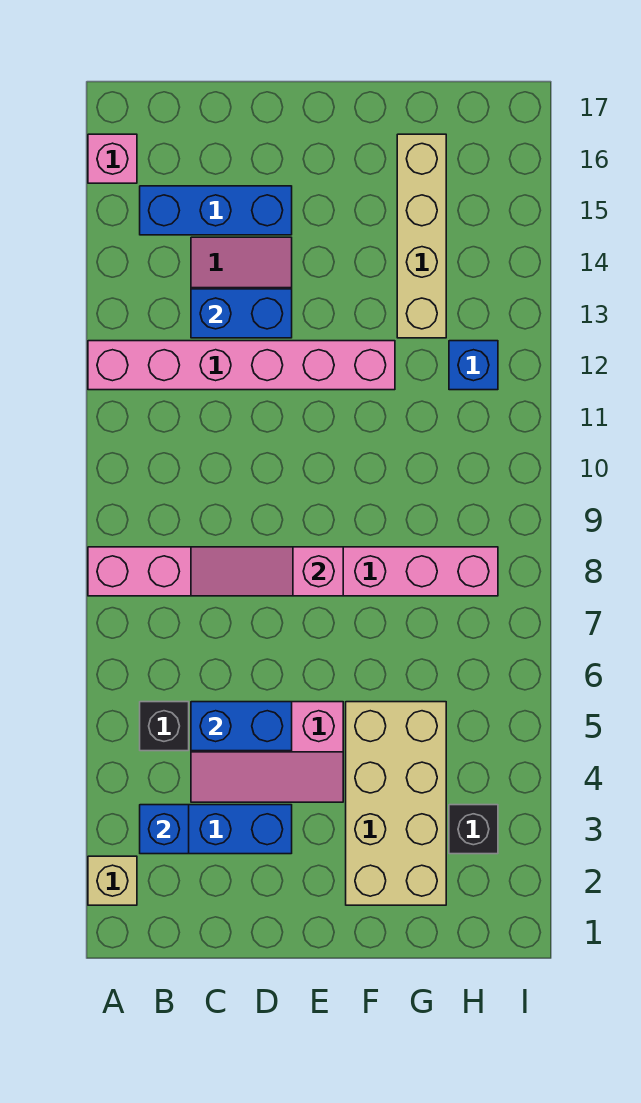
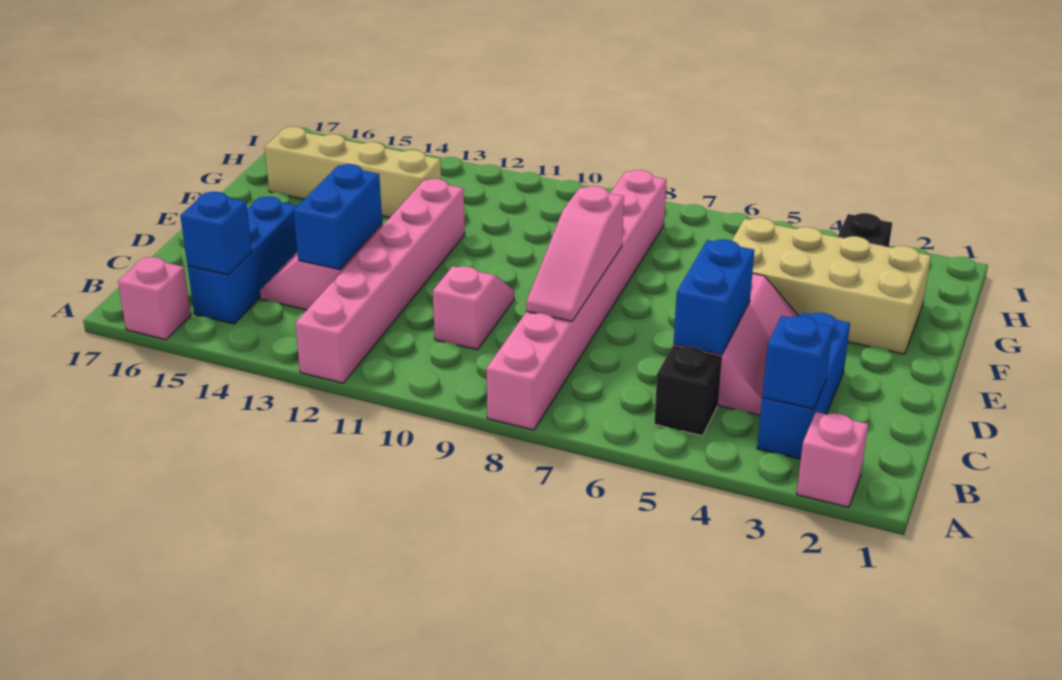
tan 1x1 brick [88,856,137,905] -> pink 1x1 brick [797,412,868,507]
none -> pink 1x2 slope [433,266,514,350]
blue 1x1 brick [449,341,498,390] -> blue 1x1 brick moved to [180,192,252,275]

